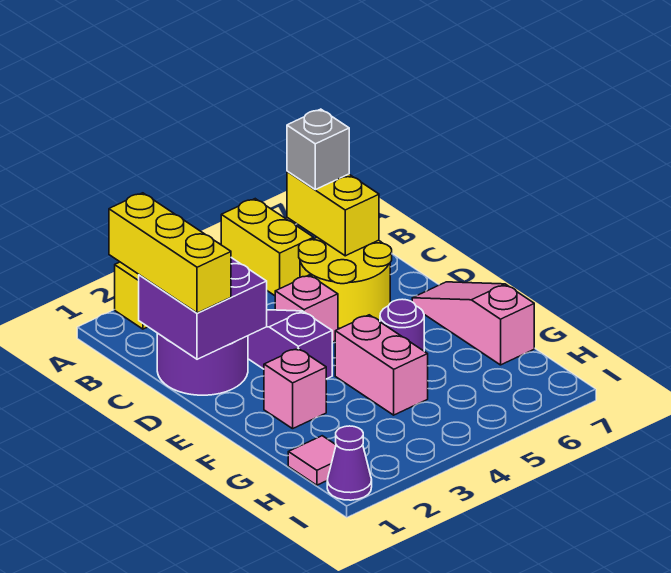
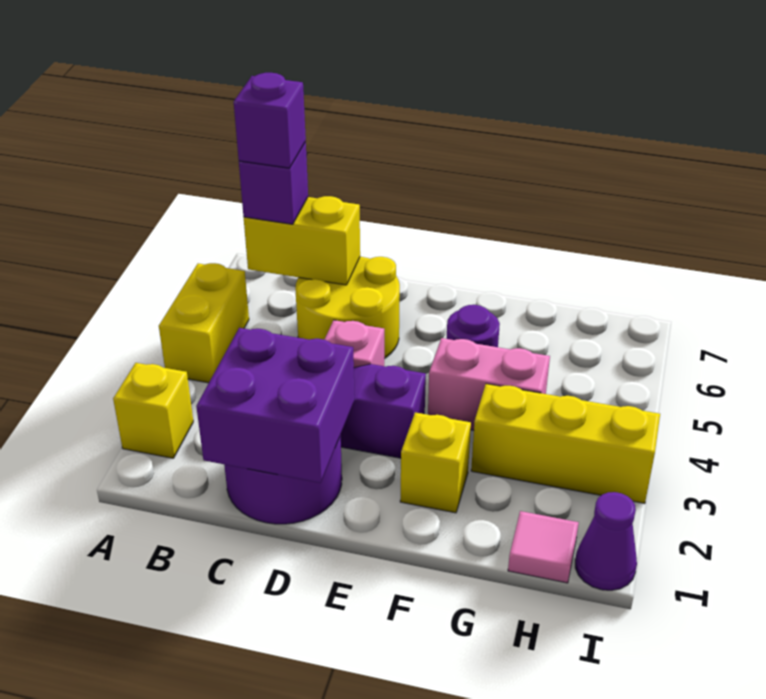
yellow 1x2 brick [221,199,314,296] -> yellow 1x2 brick turned to [159,263,249,383]
yellow 1x3 brick [109,193,231,313] -> yellow 1x3 brick moved to [471,384,660,503]
grey 1x1 brick [287,109,349,190] -> purple 1x1 brick [239,142,308,224]
none -> purple 1x1 brick [234,73,306,168]
pink 1x3 slope [412,282,534,365] -> none
pink 1x1 brick [264,348,326,429] -> yellow 1x1 brick [400,412,471,513]

